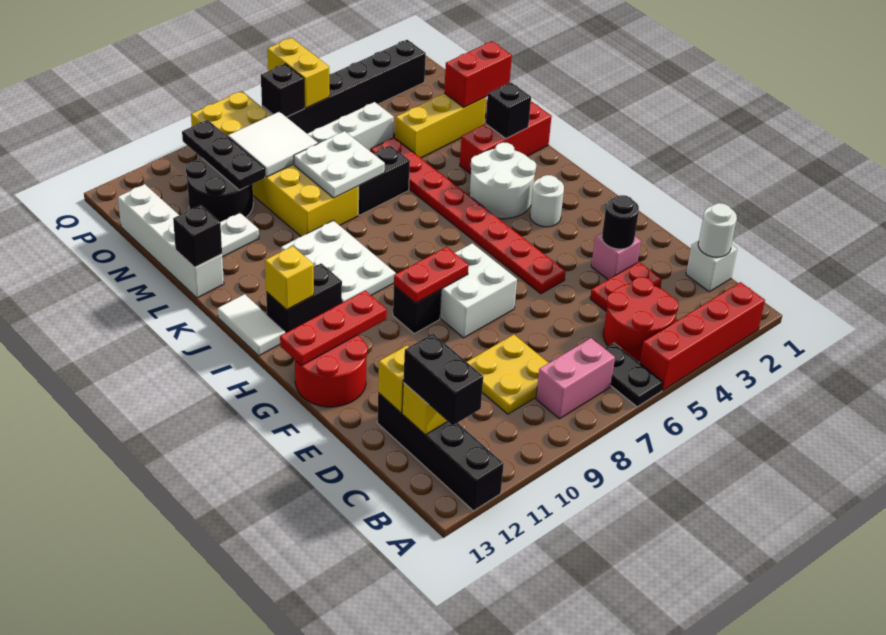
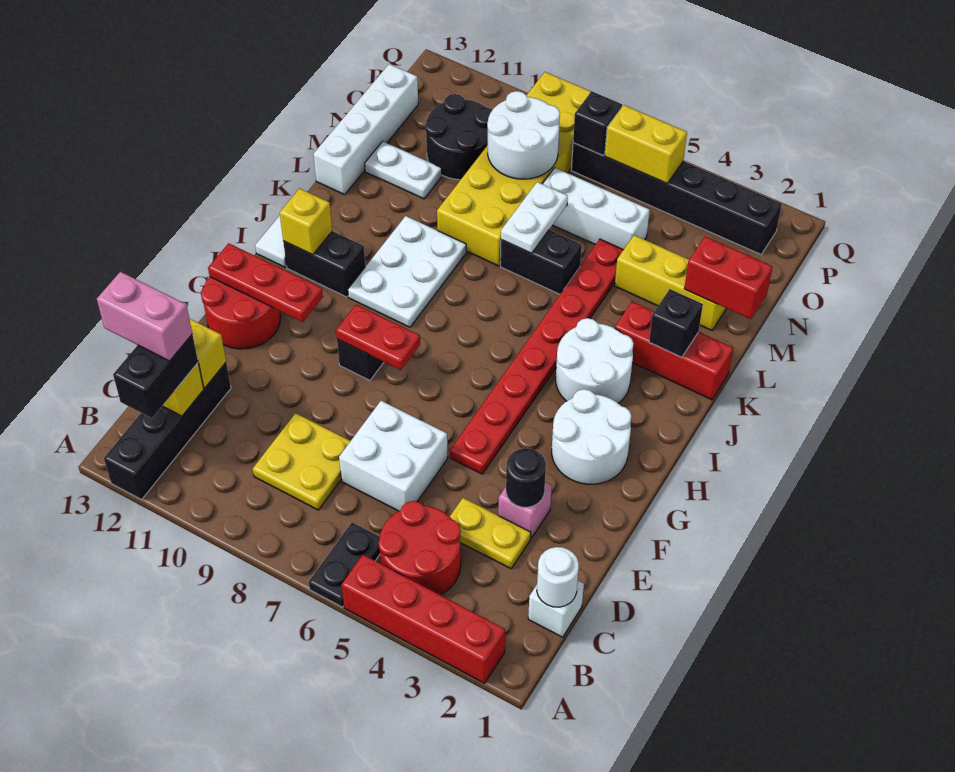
pink 1x2 brick [536,338,615,419] -> pink 1x2 brick moved to [97,272,192,361]
red 1x2 plate [590,262,662,311] -> yellow 1x2 plate [450,498,531,569]
white 2x2 brick [440,243,517,338] -> white 2x2 brick moved to [339,401,448,511]
white 1x1 round brick [530,175,564,227] -> white 2x2 round brick [552,389,631,484]
white 2x2 plate [294,131,385,198] -> white 1x2 plate [501,182,568,253]
black 1x1 brick [173,205,222,267] -> none
white 2x2 tile [228,112,318,177] -> white 2x2 round brick [487,91,560,179]
black 1x3 plate [182,120,265,190] -> none
yellow 1x2 brick [268,38,329,108] -> yellow 1x2 brick turned to [605,105,687,184]

